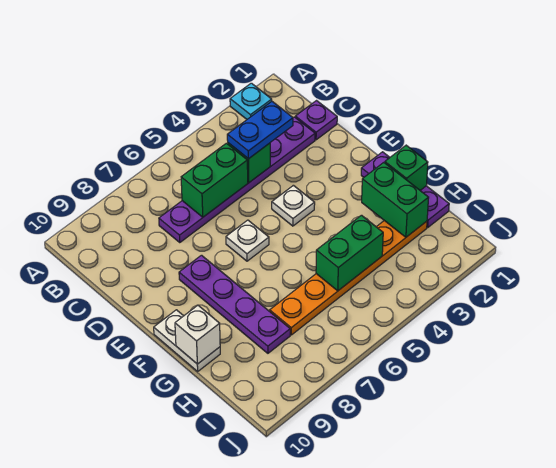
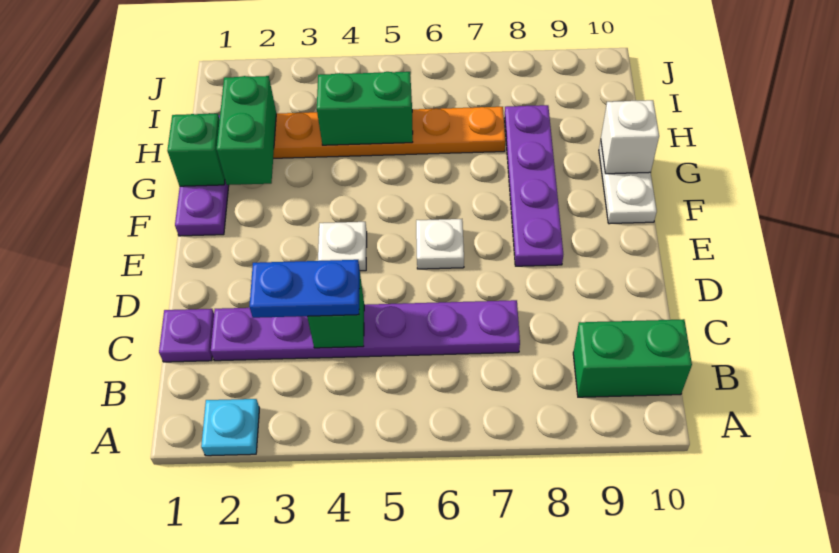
green 1x2 brick [181,143,248,217] -> green 1x2 brick moved to [573,319,692,397]

